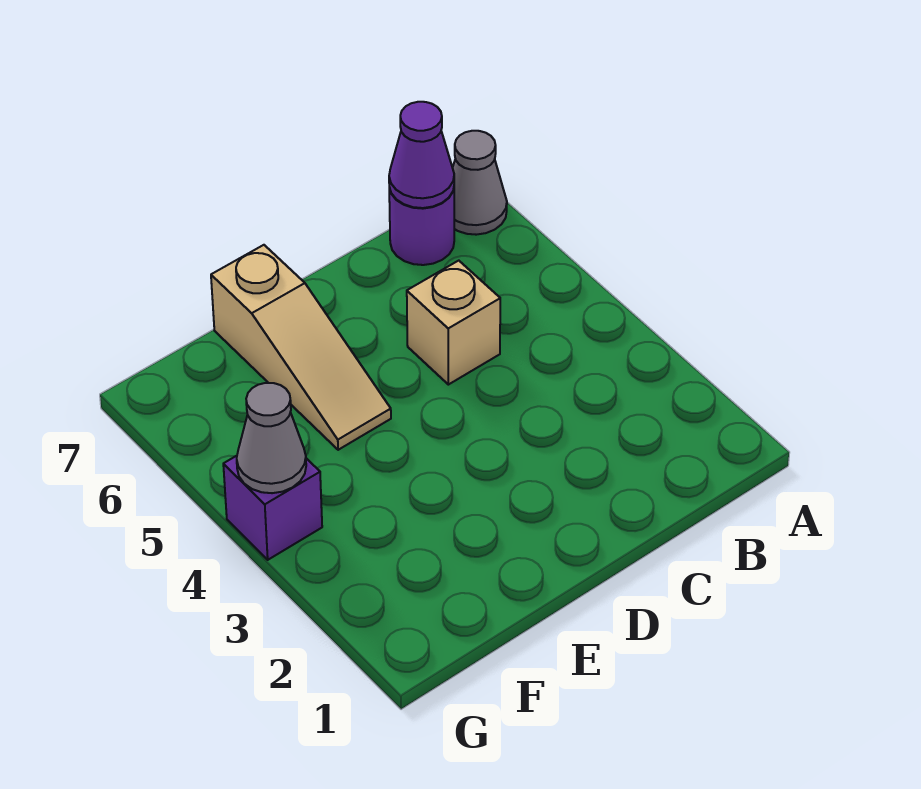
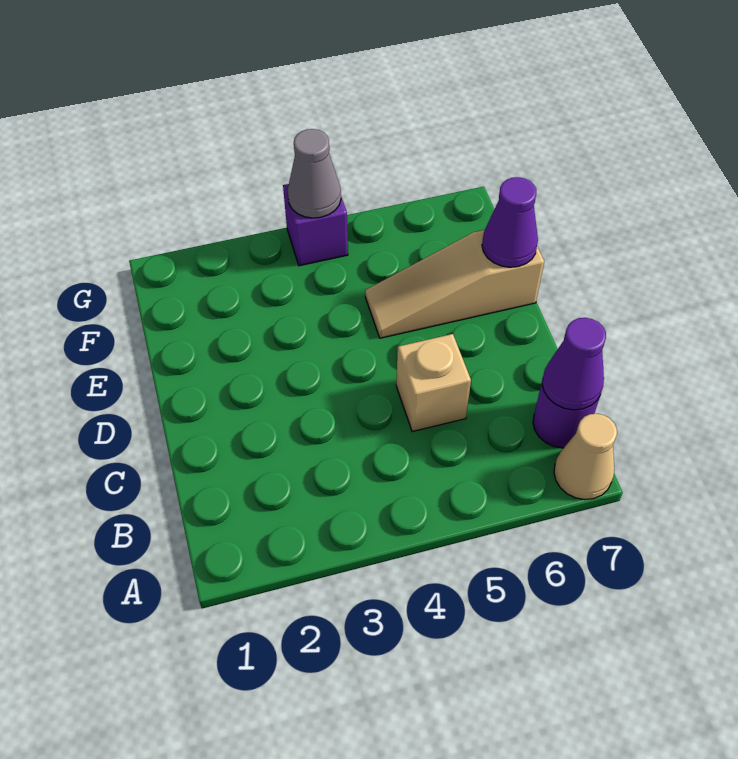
grey 1x1 cone [453,131,507,235] -> tan 1x1 cone [554,414,617,500]
none -> purple 1x1 cone [482,177,538,267]

